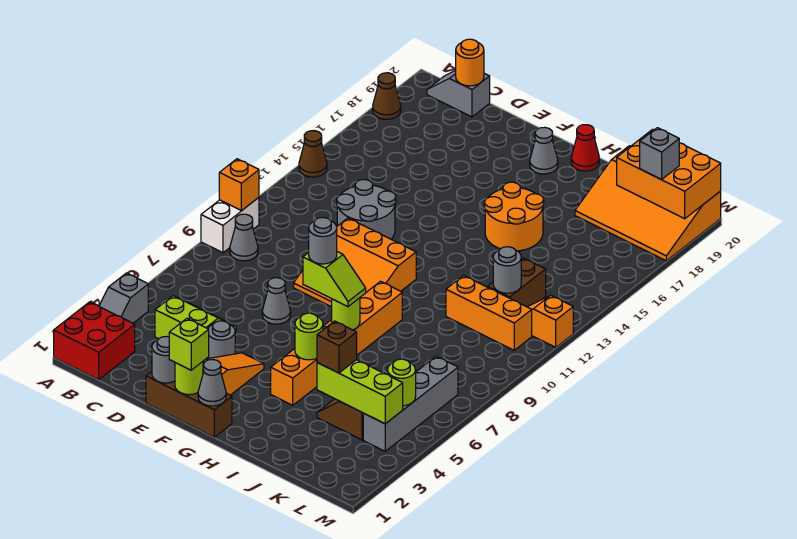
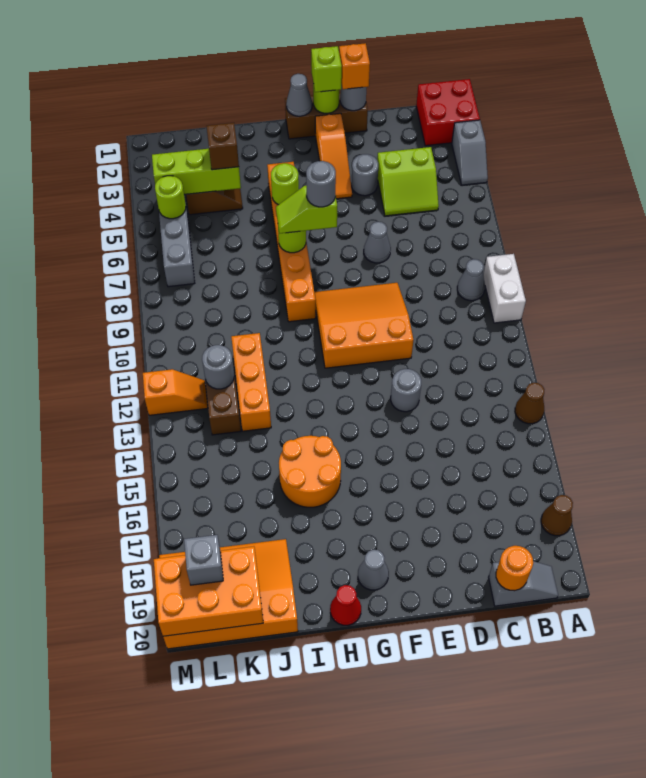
grey 1x2 slope [99,273,148,323] -> grey 1x2 slope turned to [452,120,488,185]
orange 1x1 brick [219,159,259,211] -> orange 1x1 brick moved to [339,43,370,89]
grey 2x2 round brick [337,180,396,239] -> grey 1x1 round brick [391,369,421,412]
orange 1x3 brick [446,276,532,350] -> orange 1x3 brick turned to [231,333,271,431]

